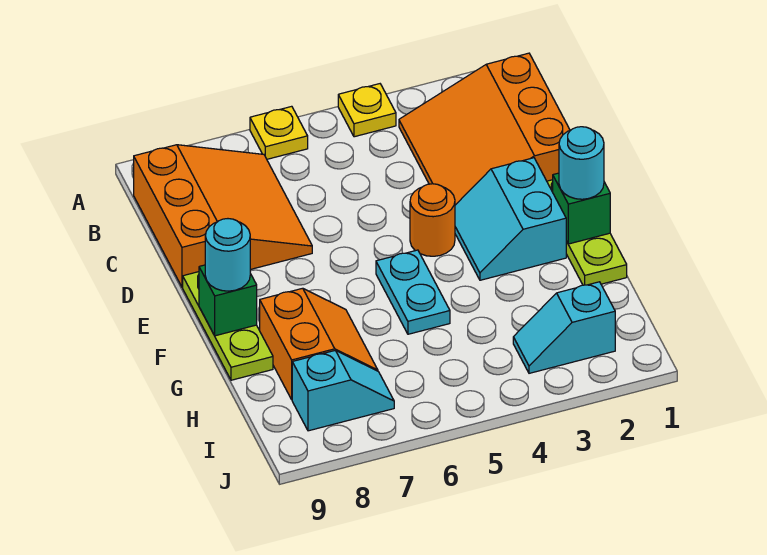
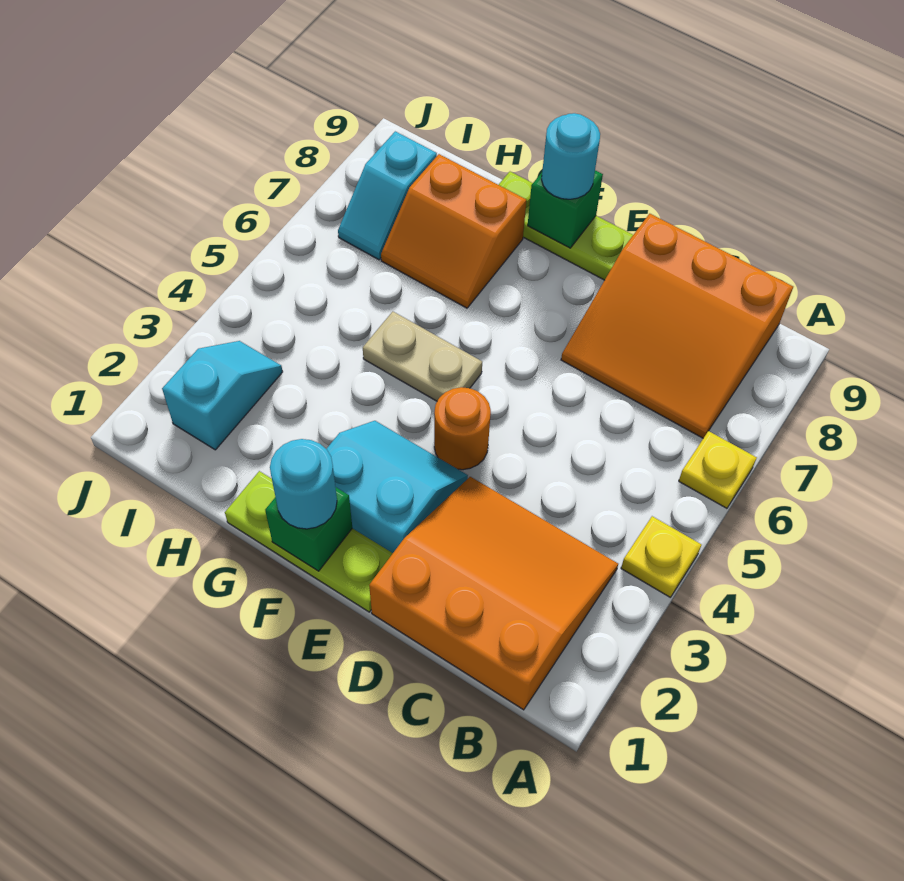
cyan 1x2 plate [376,250,450,334] -> tan 1x2 plate [363,312,482,401]

